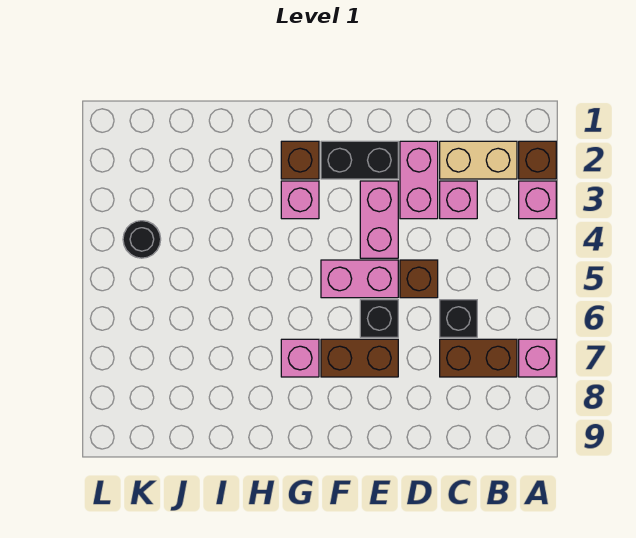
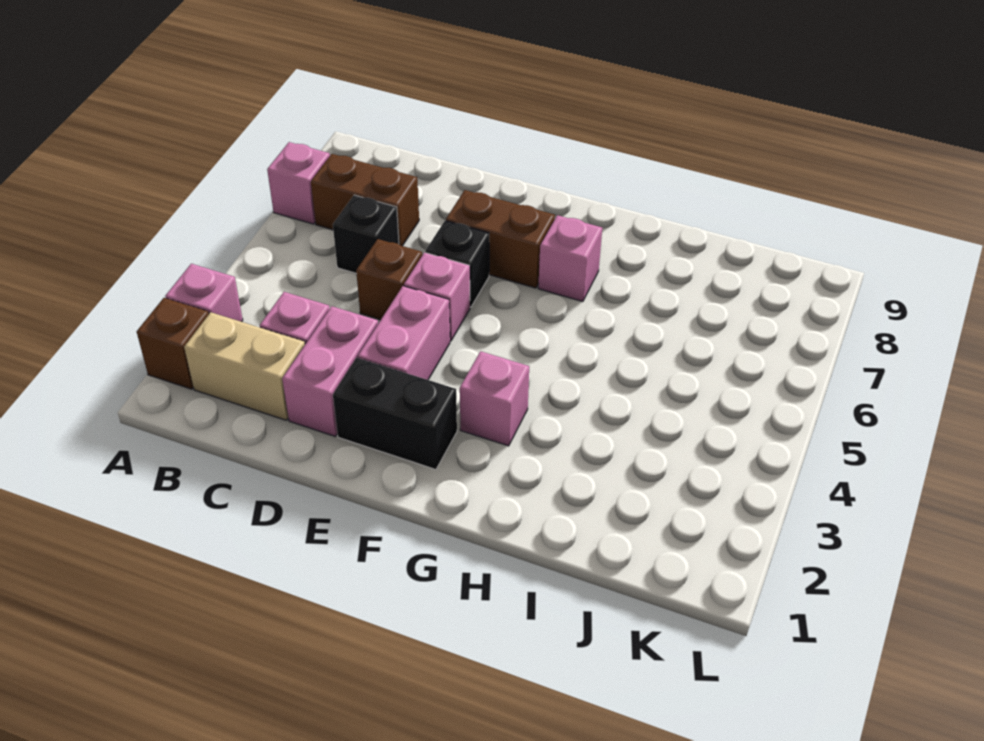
pink 1x2 brick [321,260,398,298] -> pink 1x1 brick [404,252,470,341]
brown 1x1 brick [281,141,319,179] -> none
black 1x1 round brick [123,221,161,258] -> none

